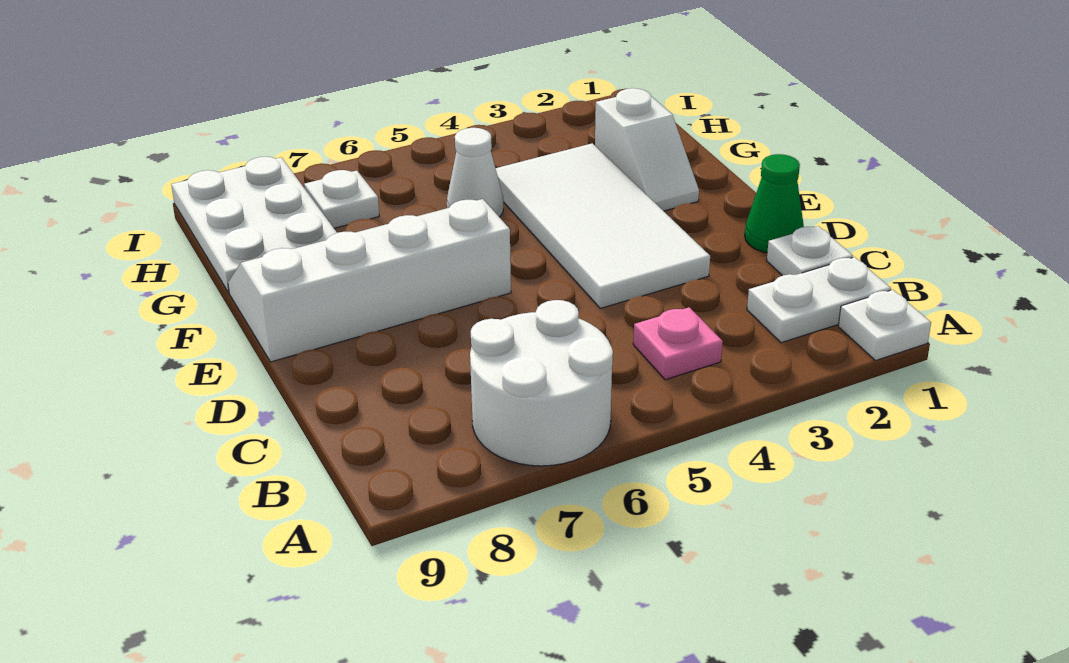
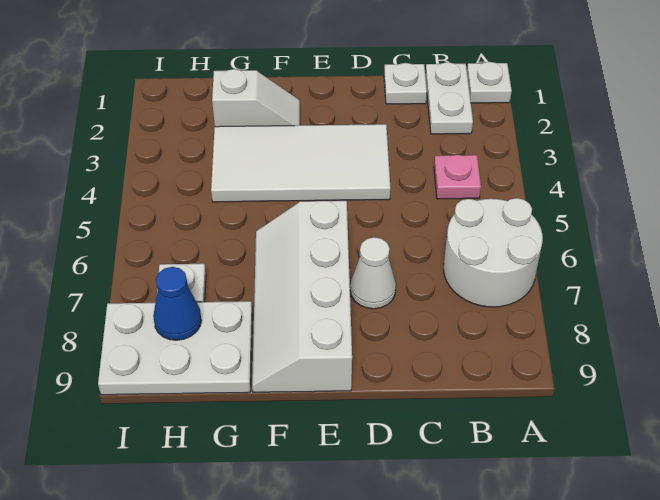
green 1x1 cone [745,154,804,253] -> none
white 1x1 cone [447,128,503,217] -> white 1x1 cone moved to [350,237,396,309]
none -> blue 1x1 cone [153,267,201,340]

